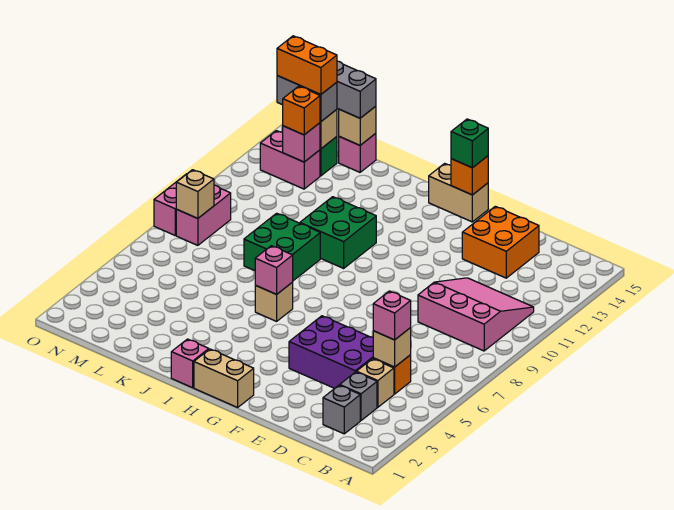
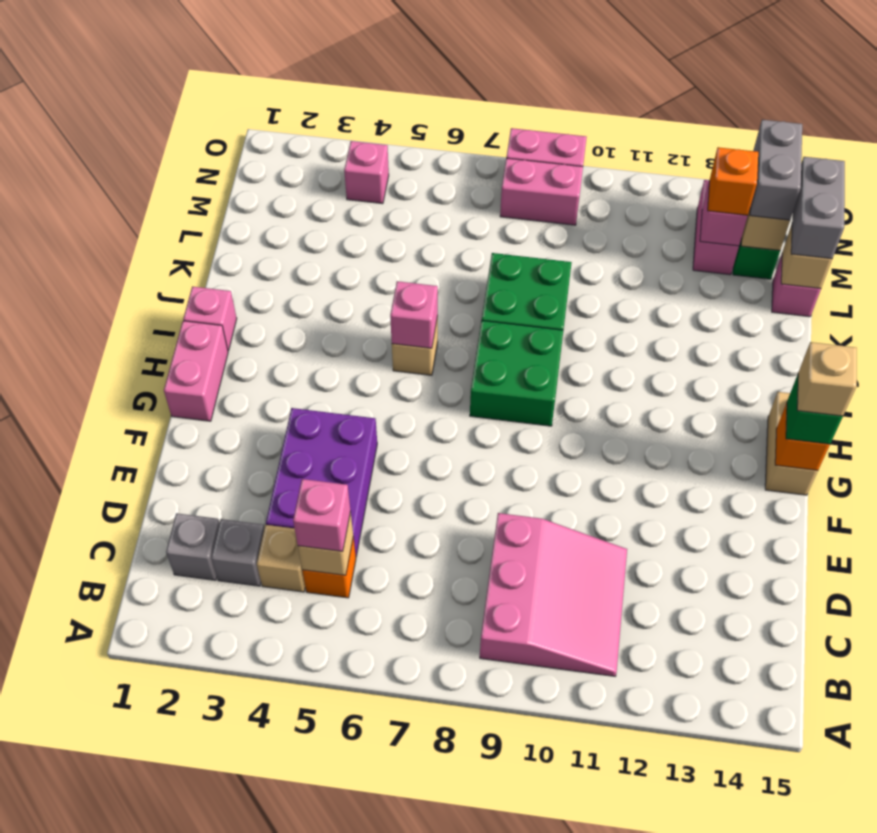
orange 2x2 brick [462,206,539,278] -> none
tan 1x2 brick [194,349,254,407] -> pink 1x2 brick [164,321,228,421]
green 2x2 brick [300,197,376,268] -> green 2x2 brick moved to [470,321,563,426]
orange 1x2 brick [277,36,337,95] -> none
none -> pink 1x1 brick [344,141,389,204]
tan 1x1 brick [176,170,214,218] -> tan 1x1 brick moved to [797,342,857,416]

